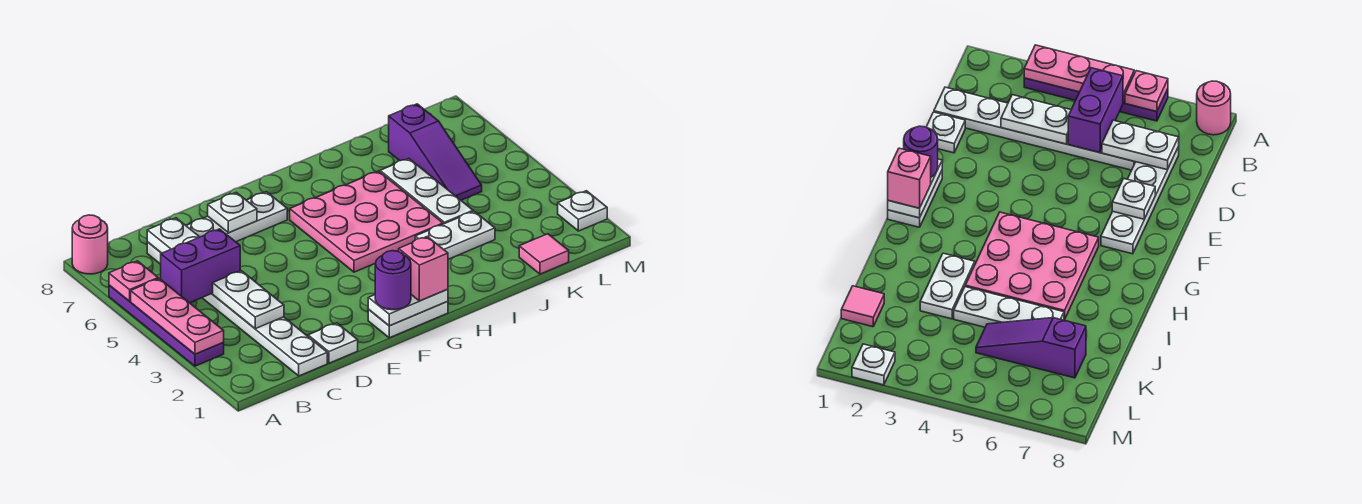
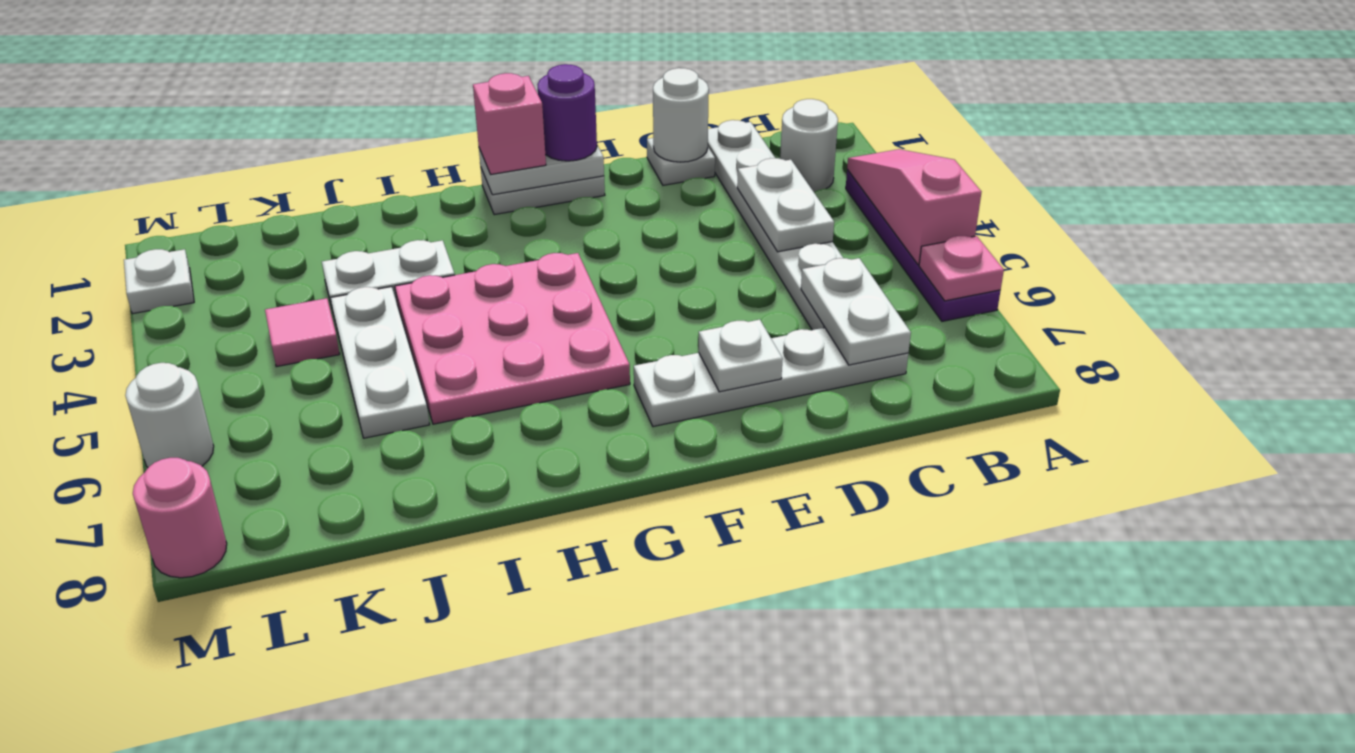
pink 1x3 plate [131,279,224,354] -> pink 1x3 slope [847,149,981,265]
pink 1x1 round brick [72,215,108,274] -> pink 1x1 round brick moved to [133,458,227,578]
none -> white 1x1 round brick [780,99,838,192]
purple 1x2 brick [161,229,240,303] -> none
none -> white 1x1 round brick [653,68,709,162]
pink 1x1 tile [519,234,569,274] -> pink 1x1 tile moved to [265,298,340,367]
purple 1x3 slope [389,104,482,200] -> none
none -> white 1x1 round brick [125,363,214,467]

